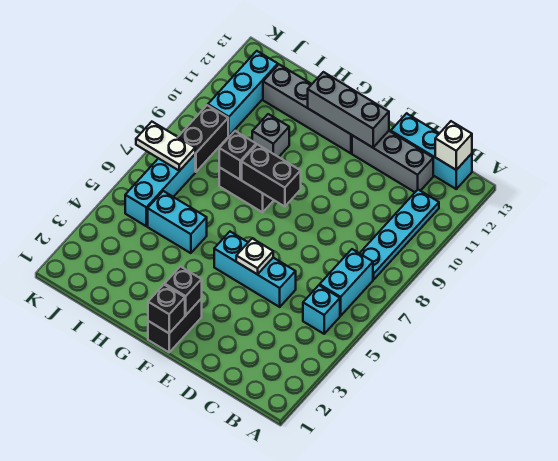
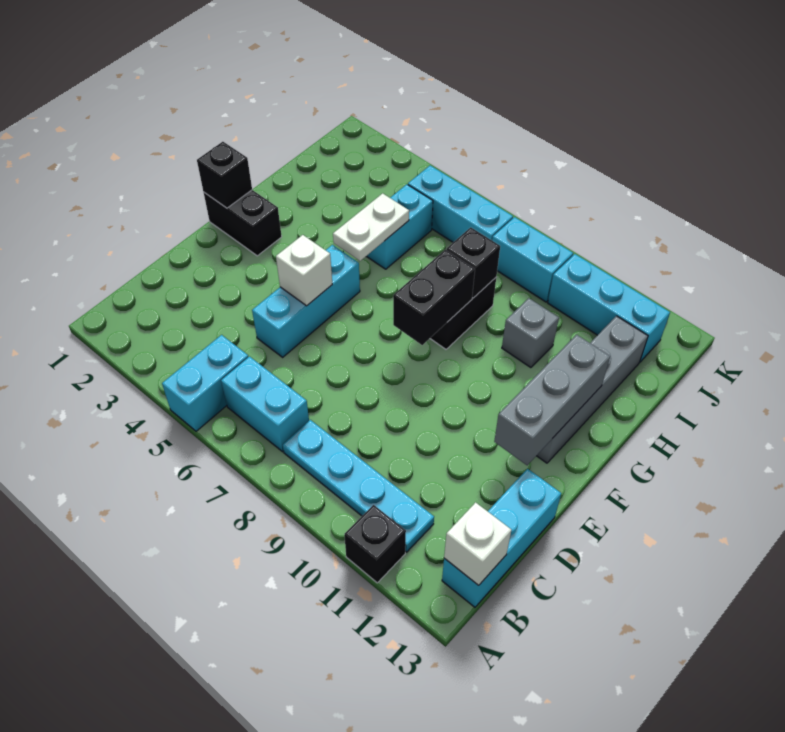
cyan 1x1 brick [303,285,340,334] -> cyan 1x2 brick [162,335,248,431]
grey 1x3 brick [352,131,433,192] -> none
white 1x1 plate [236,238,273,275] -> white 1x1 brick [276,235,332,306]
black 1x1 brick [165,266,202,315] -> black 1x1 brick moved to [344,505,406,583]
white 1x2 plate [136,122,195,171] -> white 1x2 plate moved to [333,193,409,261]
black 1x2 brick [178,105,228,172] -> cyan 1x2 brick [492,217,573,302]

